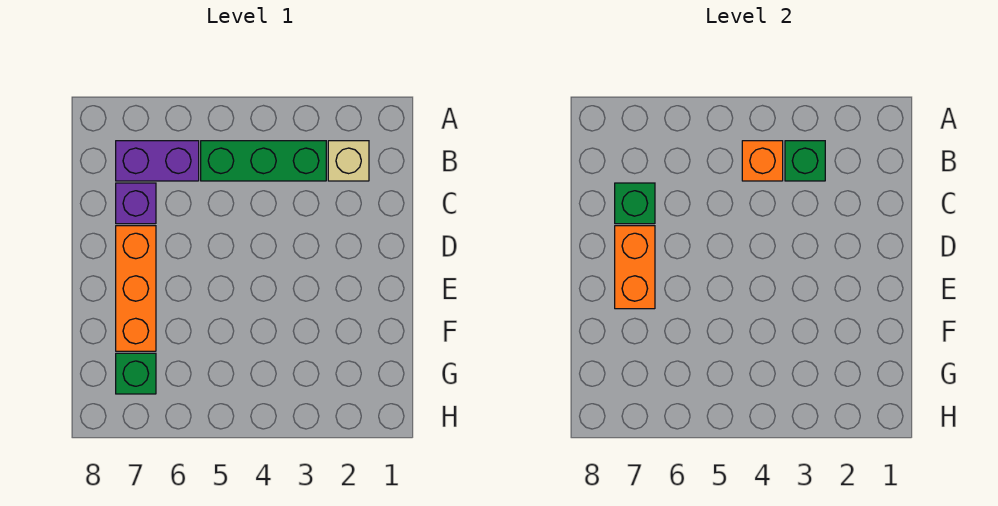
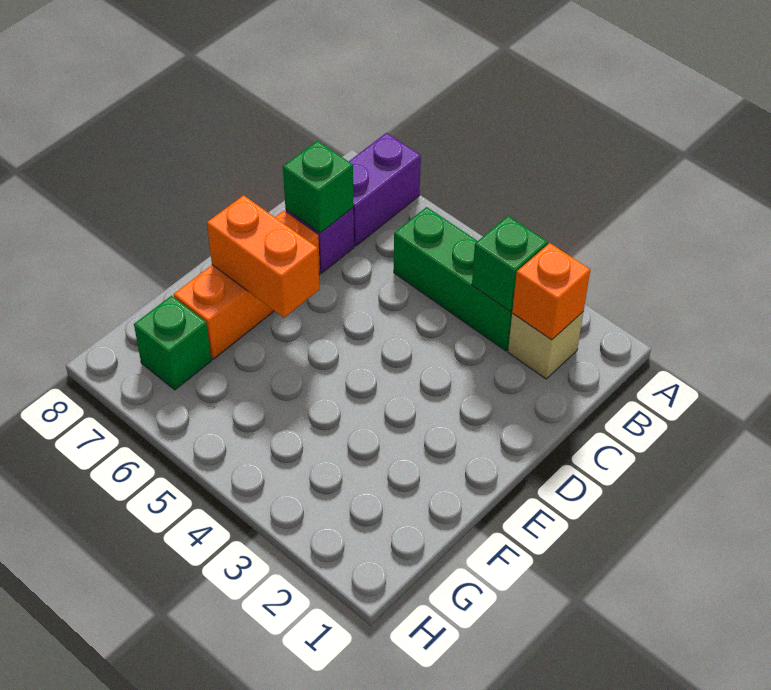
orange 1x1 brick [742,141,783,181] -> orange 1x1 brick moved to [512,243,590,340]
purple 1x2 brick [116,141,199,181] -> purple 1x2 brick turned to [349,133,421,246]
orange 1x2 brick [615,226,655,309] -> orange 1x2 brick turned to [207,195,319,318]

